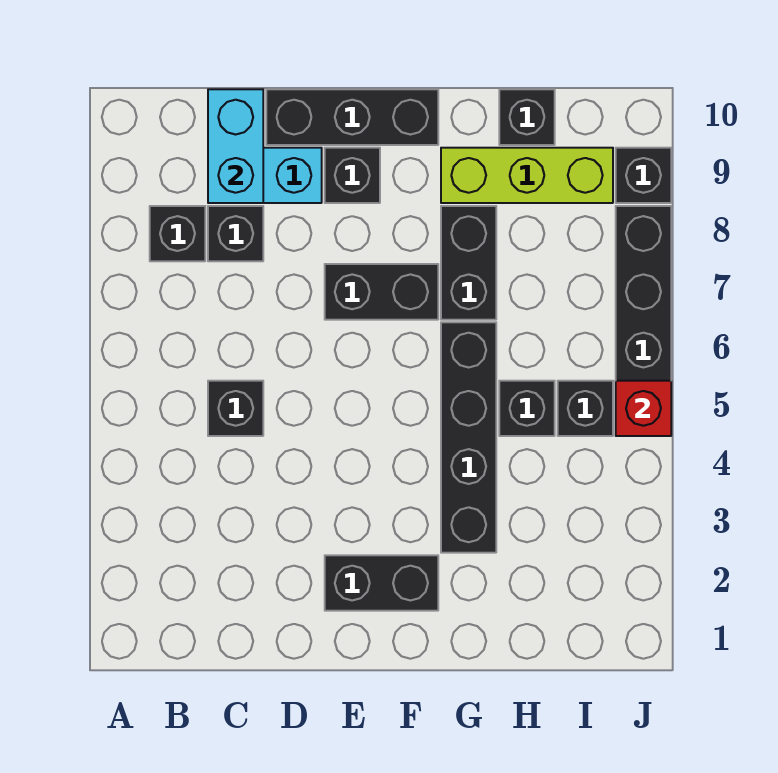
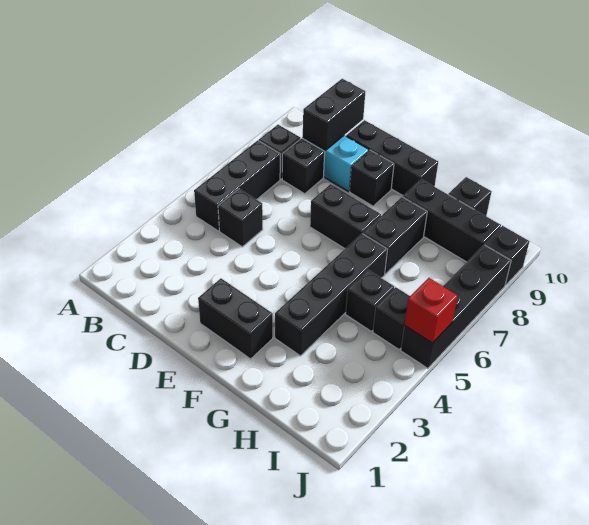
none -> black 1x3 brick [194,140,280,231]
cyan 1x2 brick [208,89,263,203] -> black 1x2 brick [303,79,365,150]
lime 1x3 brick [441,148,613,203] -> black 1x3 brick [403,179,501,262]

